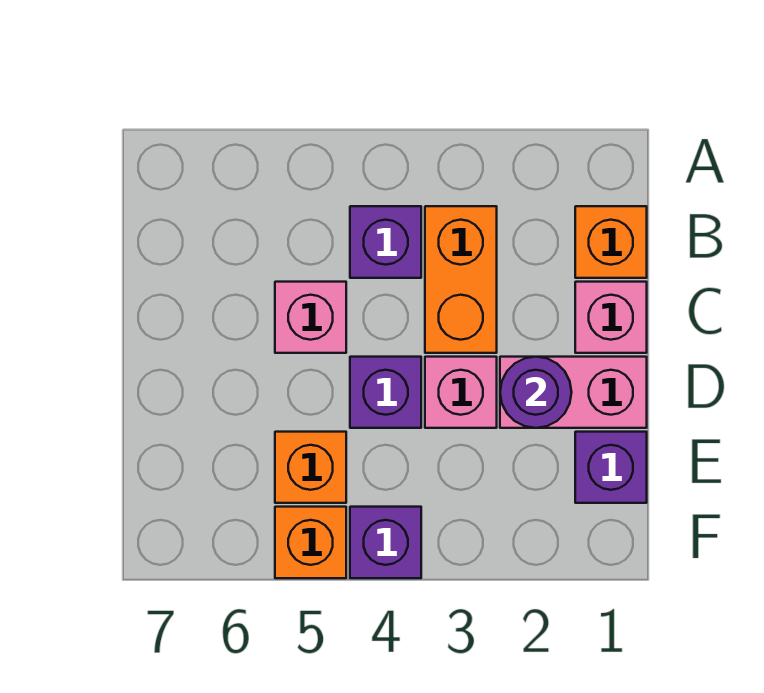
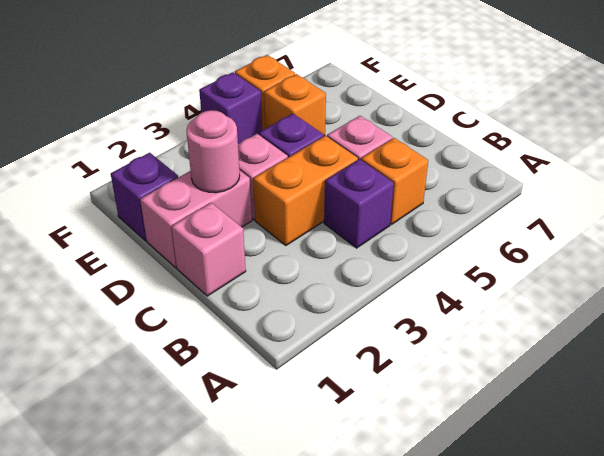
orange 1x1 brick [575,206,647,278] -> orange 1x1 brick moved to [361,138,428,224]
orange 1x2 brick [425,206,497,353] -> orange 1x2 brick turned to [253,136,358,246]
purple 1x1 round brick [500,357,572,428] -> pink 1x1 round brick [186,110,240,193]

